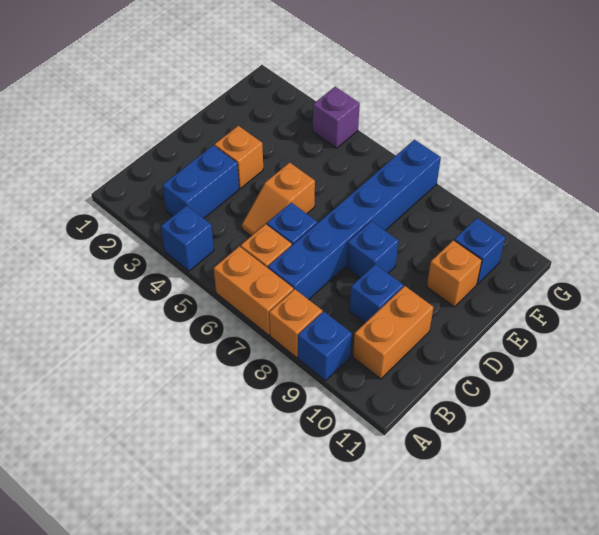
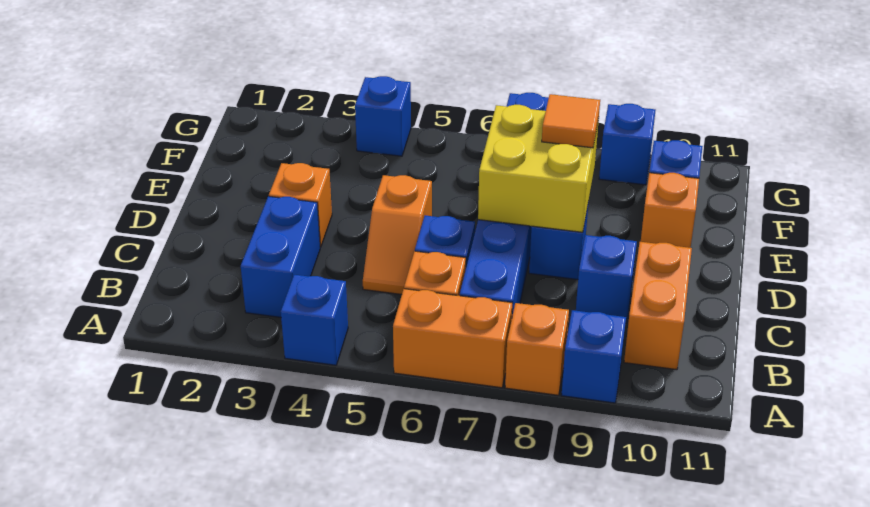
none -> yellow 2x2 brick [478,105,599,232]
none -> orange 1x1 tile [542,94,600,148]
purple 1x1 brick [313,87,360,148] -> blue 1x1 brick [355,76,411,156]
none -> blue 1x1 brick [599,104,655,185]

